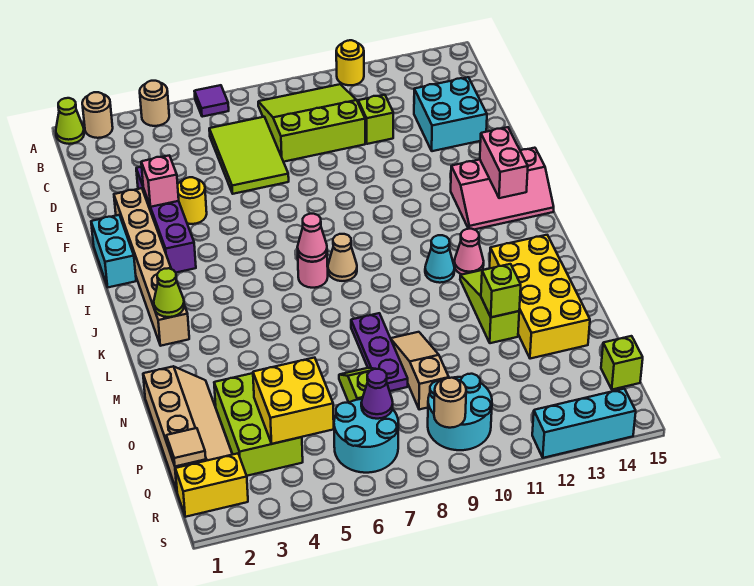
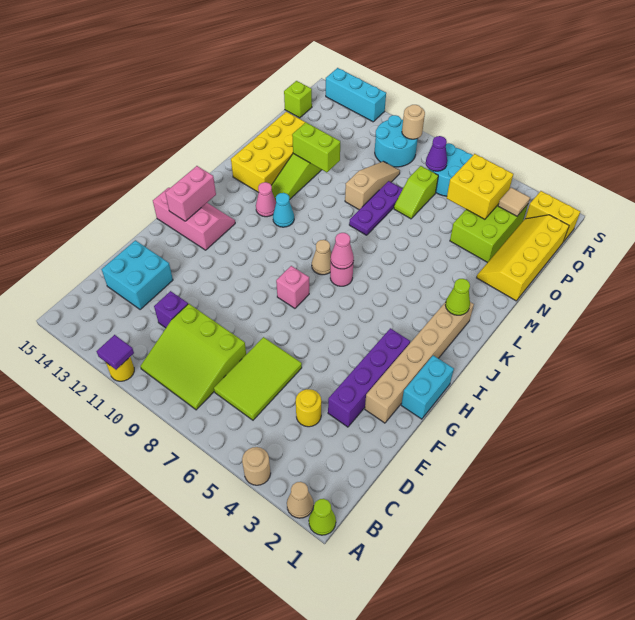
tan 1x1 round brick [82,92,113,138] -> tan 1x1 cone [287,482,314,518]
purple 1x1 tile [195,85,229,117] -> purple 1x1 tile moved to [97,335,134,370]
lime 1x1 brick [358,95,393,144] -> purple 1x1 brick [154,291,188,328]
pink 1x1 brick [141,156,179,207] -> pink 1x1 brick moved to [276,266,309,308]
yellow 1x1 round brick [178,177,207,224] -> yellow 1x1 round brick moved to [296,389,321,427]
tan 2x4 slope [143,366,232,491] -> yellow 2x4 slope [477,215,569,301]
tan 1x3 slope [391,332,449,410] -> tan 1x3 slope turned to [345,161,400,210]
lime 1x1 brick [481,264,521,317] -> lime 1x2 brick [292,122,340,173]
tan 1x1 tile [166,428,206,467] -> tan 1x1 tile moved to [498,188,530,216]

